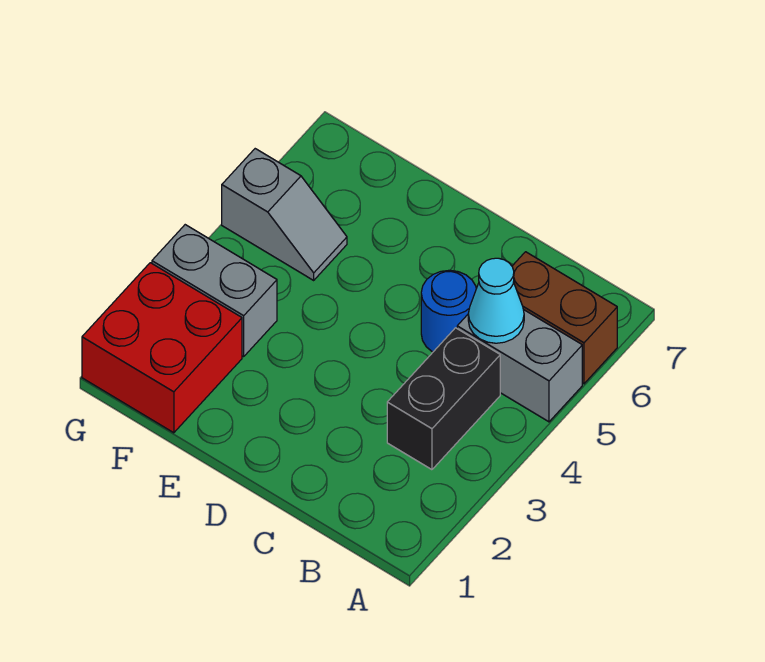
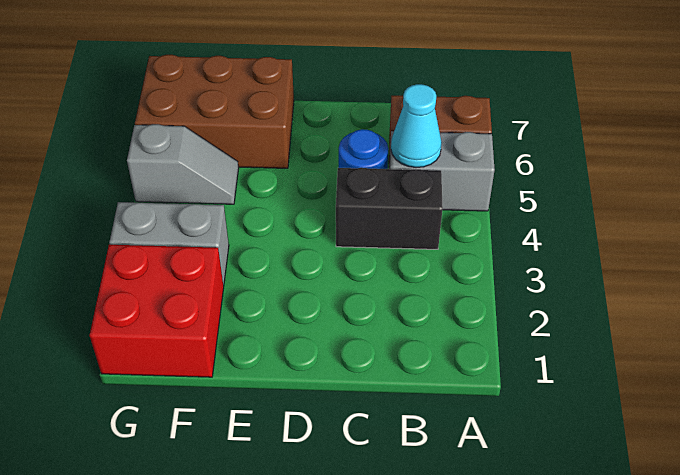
black 1x2 brick [387,328,500,470] -> black 1x2 brick turned to [336,168,443,249]
none -> brown 2x3 brick [135,55,294,168]

